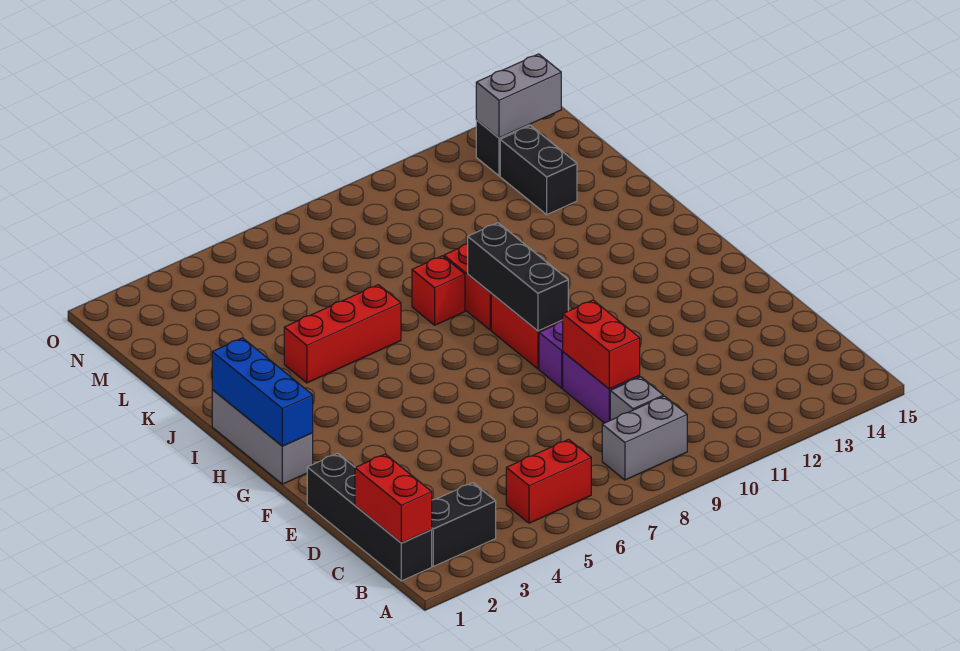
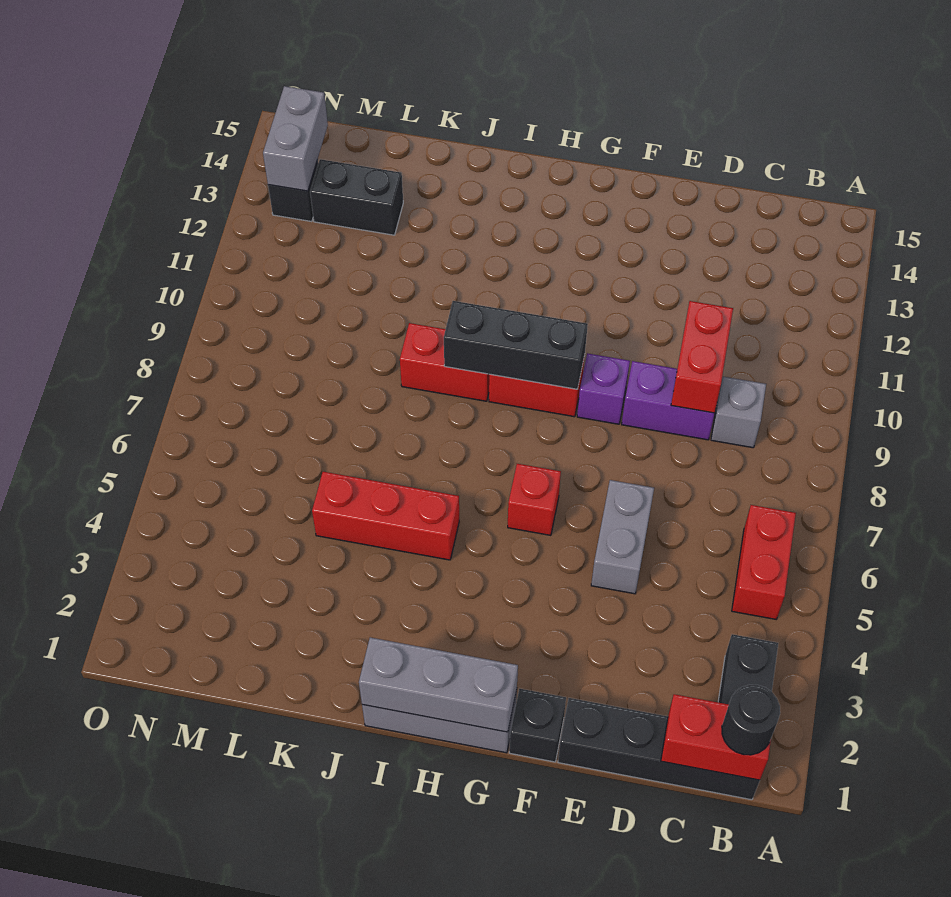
none -> black 1x1 round brick [722,685,780,755]
grey 1x2 brick [602,396,687,480] -> grey 1x2 brick moved to [591,480,654,594]
red 1x2 brick [563,300,640,389] -> red 1x2 brick turned to [671,301,733,413]
none -> black 1x1 brick [509,689,566,762]
blue 1x3 brick [212,338,313,446] -> grey 1x3 brick [359,638,518,732]
red 1x3 brick [284,285,401,383] -> red 1x3 brick turned to [312,472,459,560]
red 1x1 brick [412,256,465,325] -> red 1x1 brick moved to [508,464,561,535]

